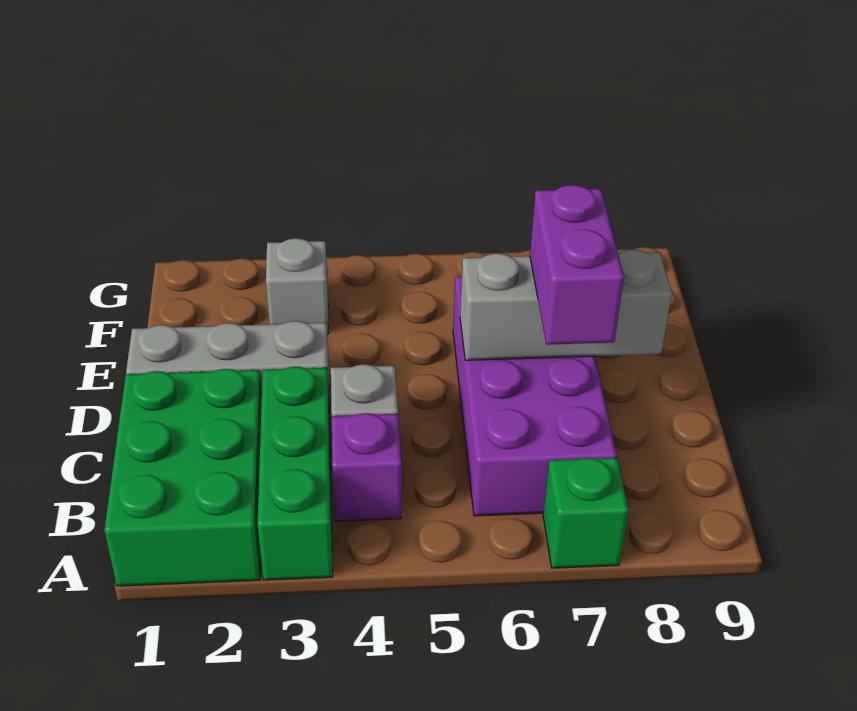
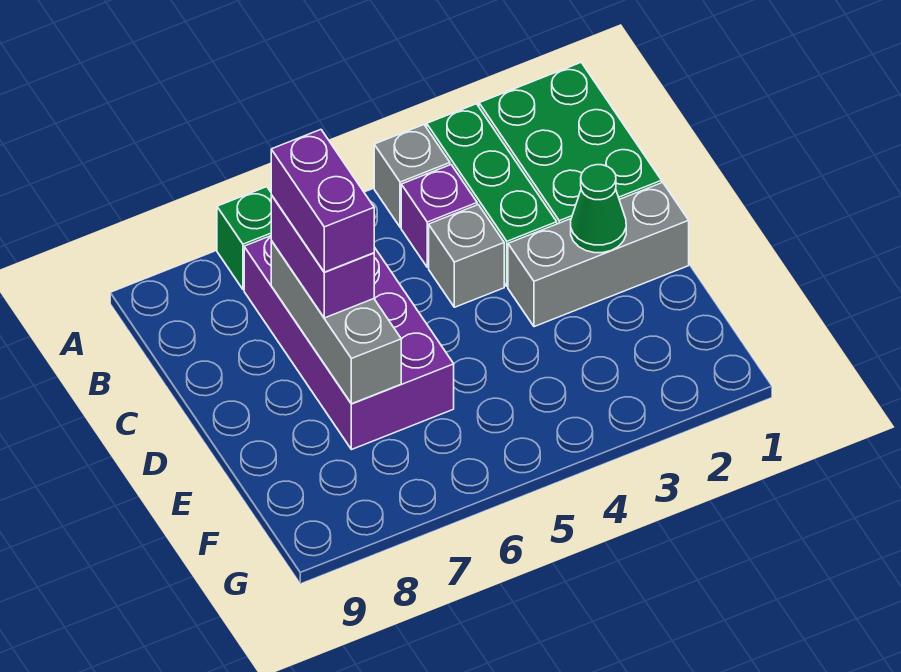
none -> purple 1x2 brick [271,130,374,272]
none -> green 1x1 cone [571,165,626,253]
grey 1x3 brick [460,250,672,360] -> grey 1x3 brick turned to [271,241,401,404]
grey 1x1 brick [266,238,329,334] -> grey 1x1 brick moved to [374,125,450,227]

